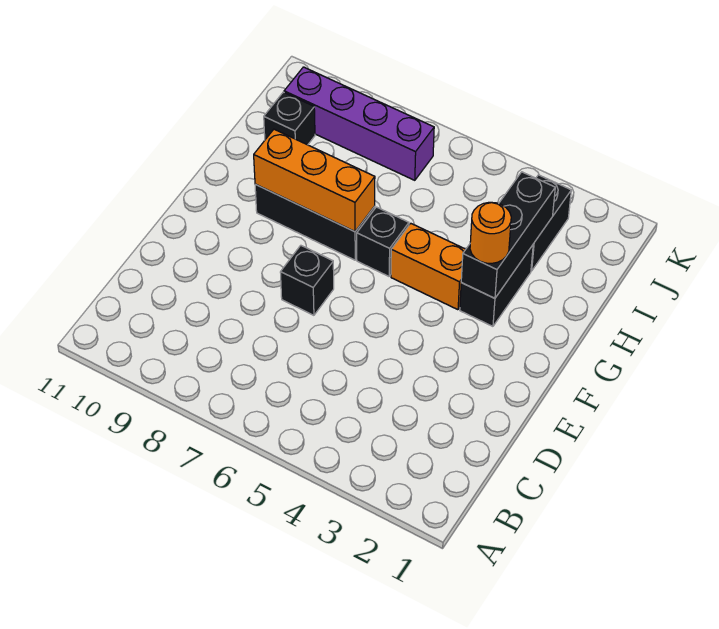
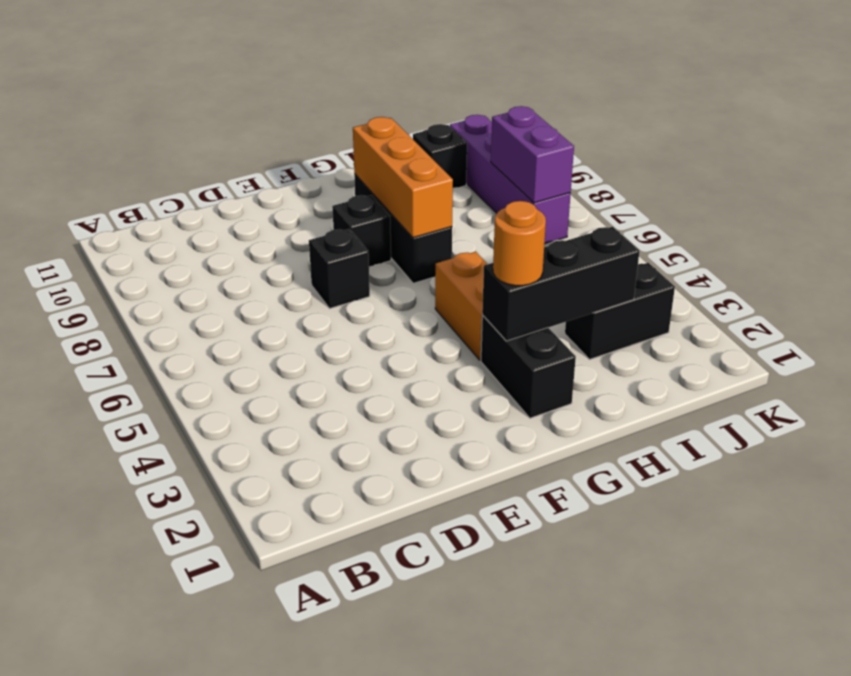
black 1x2 brick [460,245,533,326] -> black 1x2 brick turned to [481,315,576,418]
black 1x1 brick [357,207,409,276] -> black 1x1 brick moved to [332,195,391,267]
none -> purple 1x2 brick [491,106,574,203]

